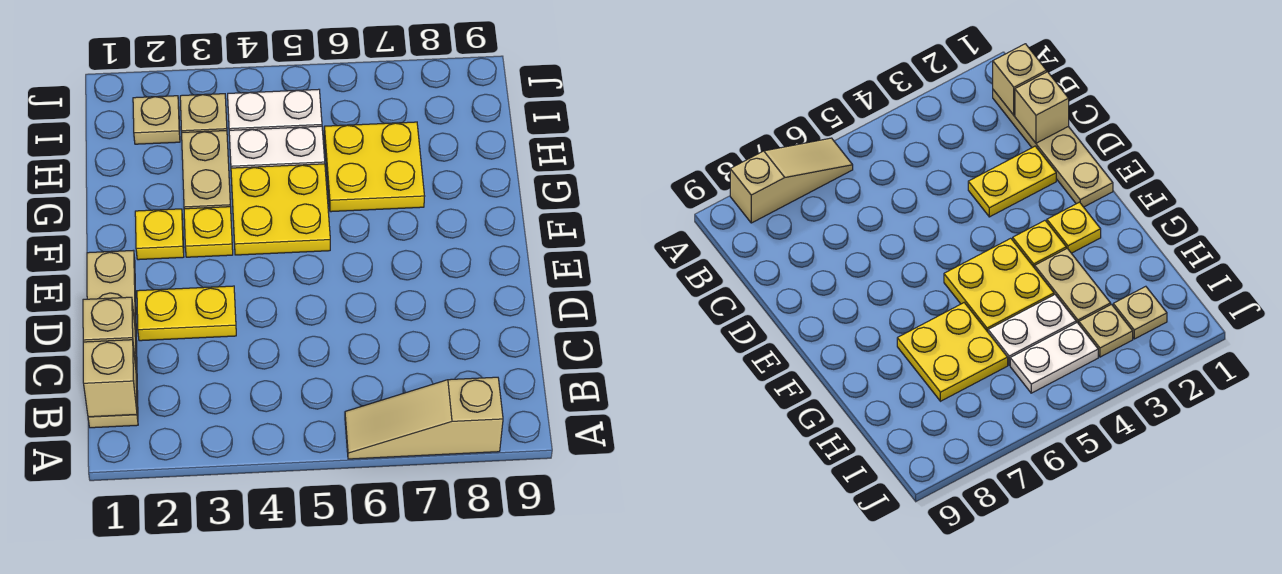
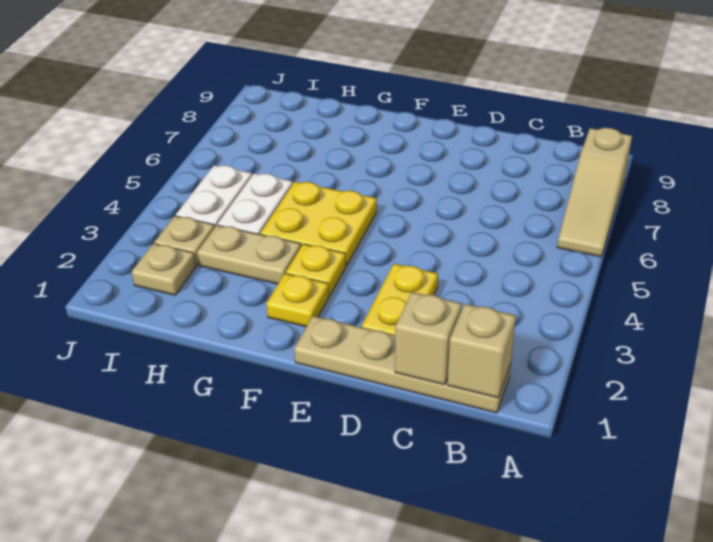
yellow 2x2 plate [324,122,425,212] -> none

